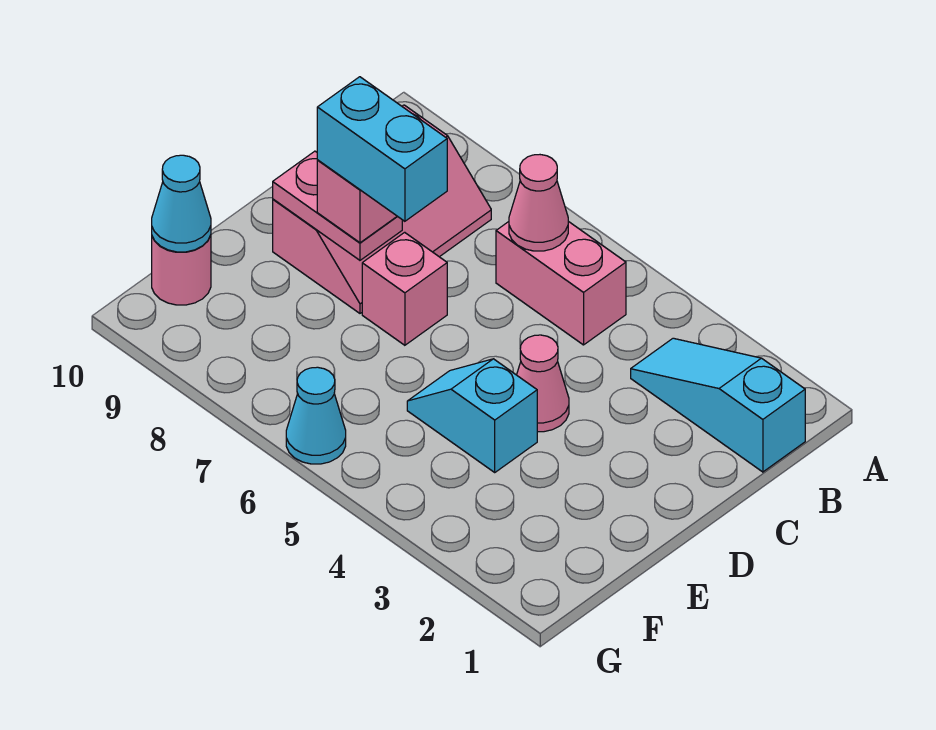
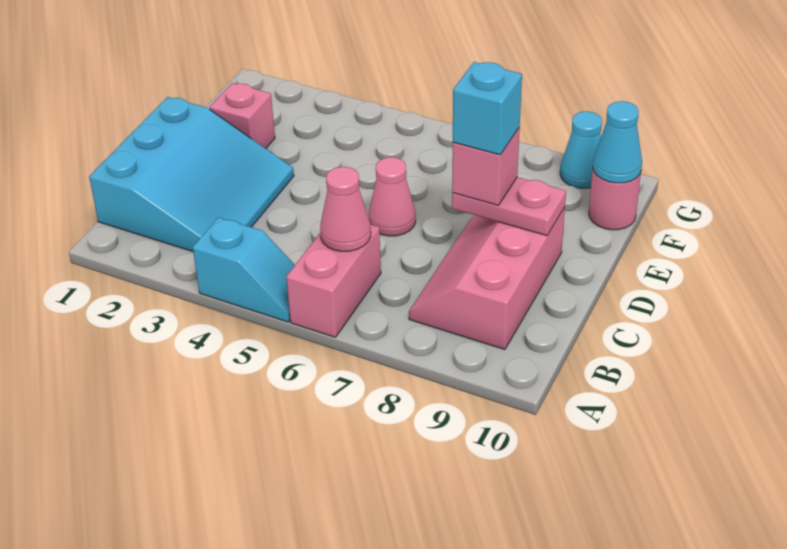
cyan 1x3 slope [631,338,805,472] -> cyan 3x3 slope [89,97,294,251]
pink 1x2 brick [496,221,626,345] -> pink 1x2 brick turned to [286,224,381,337]
pink 1x1 cone [517,335,569,432] -> pink 1x1 cone moved to [369,157,416,236]
pink 1x1 brick [362,232,447,345] -> pink 1x1 brick moved to [209,83,275,148]
cyan 1x2 brick [317,77,447,221] -> cyan 1x1 brick [453,62,522,155]
cyan 1x2 slope [407,359,537,472] -> cyan 1x2 slope moved to [193,217,295,322]
cyan 1x1 cone [286,367,346,464] -> cyan 1x1 cone moved to [560,111,602,188]

